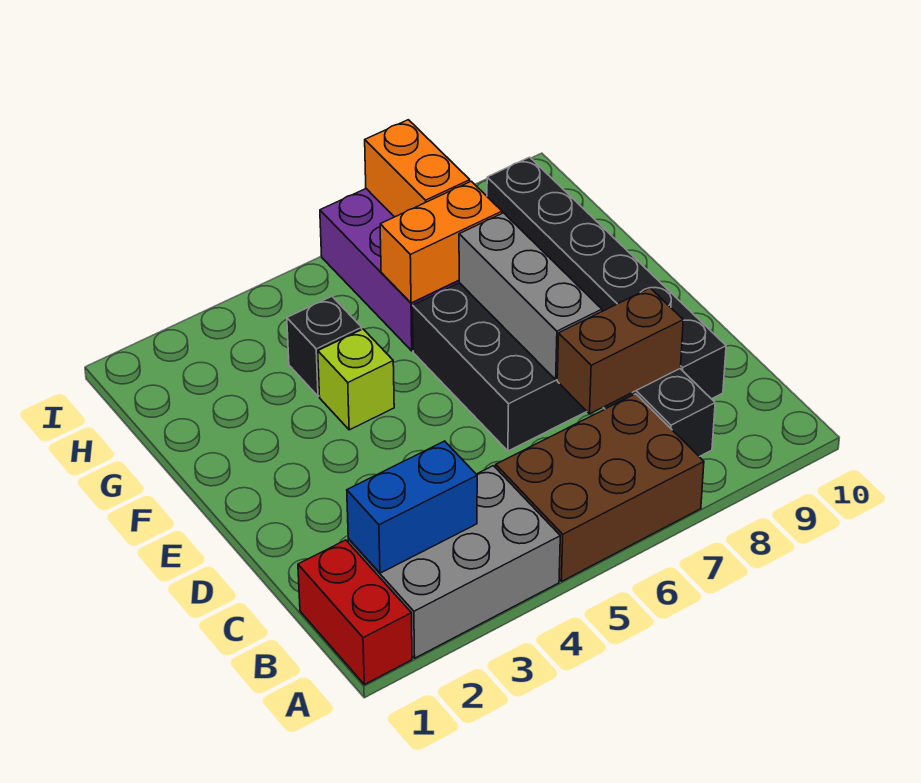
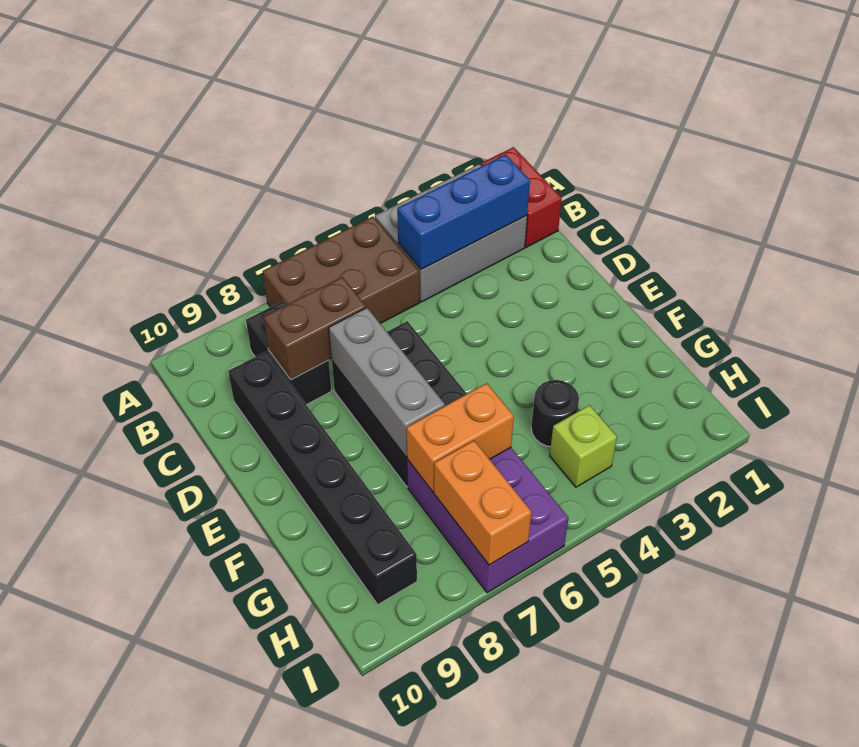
blue 1x2 brick [347,441,477,573] -> blue 1x3 brick [397,155,530,269]
lime 1x1 brick [318,329,394,430] -> lime 1x1 brick moved to [550,405,617,487]
black 1x1 brick [287,296,362,396] -> black 1x1 round brick [531,380,579,447]

